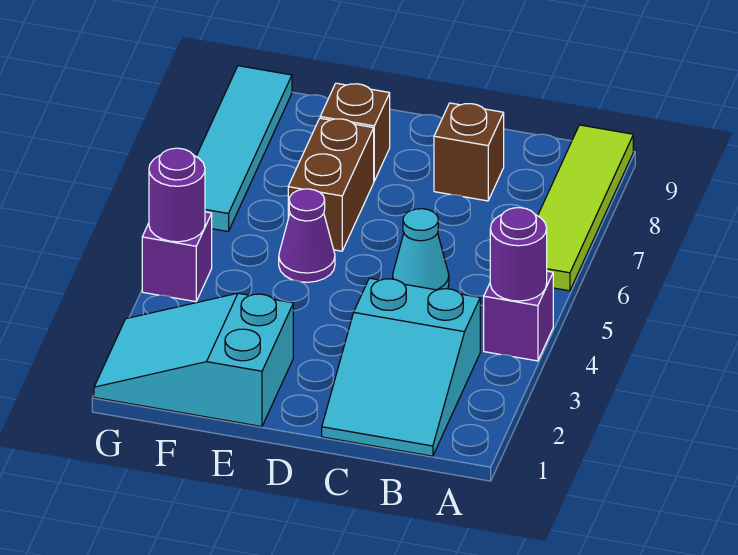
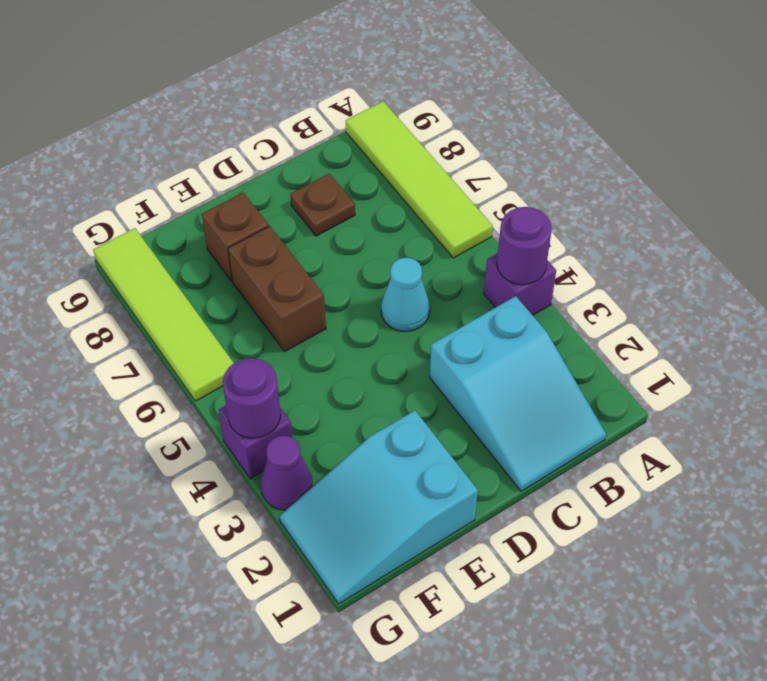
brown 1x1 brick [434,103,504,201] -> brown 1x1 plate [290,173,355,236]
purple 1x1 cone [279,189,335,282] -> purple 1x1 cone moved to [261,436,313,510]
cyan 1x4 tile [196,66,292,231] -> lime 1x4 tile [93,228,234,401]

